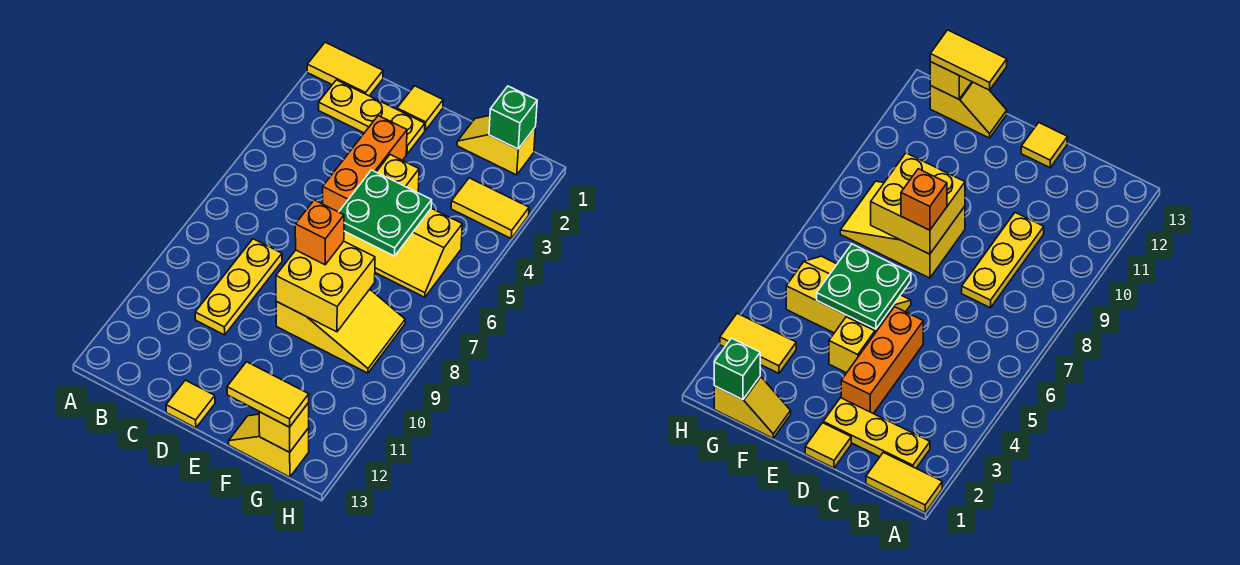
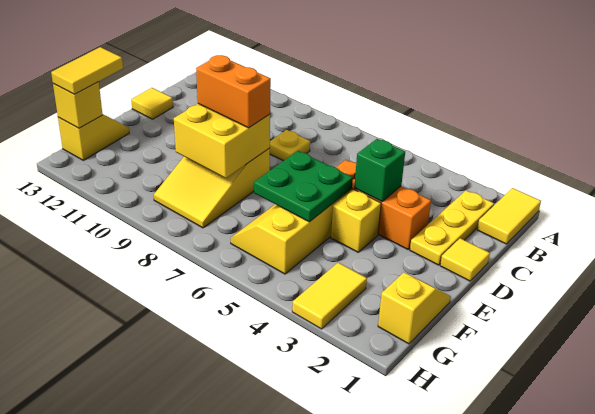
yellow 1x3 plate [195,239,282,335] -> yellow 1x1 plate [270,130,310,161]
orange 1x1 brick [295,200,344,265] -> orange 1x2 brick [196,55,271,128]
green 1x1 brick [489,86,537,149] -> green 1x1 brick moved to [354,139,405,202]

